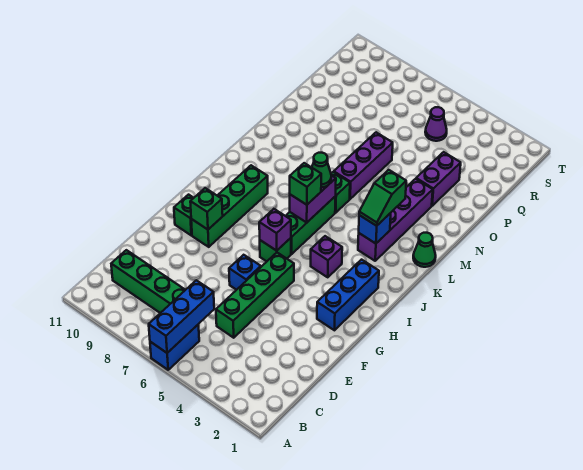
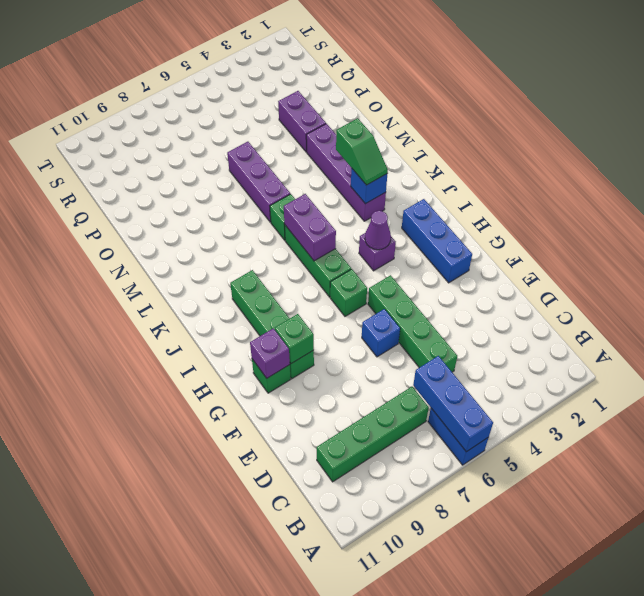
purple 1x1 brick [259,209,291,251] -> purple 1x1 brick moved to [250,328,290,378]
green 1x1 brick [290,163,321,205] -> none
green 1x1 cone [312,153,331,187] -> none
green 1x1 cone [413,233,436,267] -> none
purple 1x1 cone [425,107,447,141] -> purple 1x1 cone moved to [365,211,391,250]

